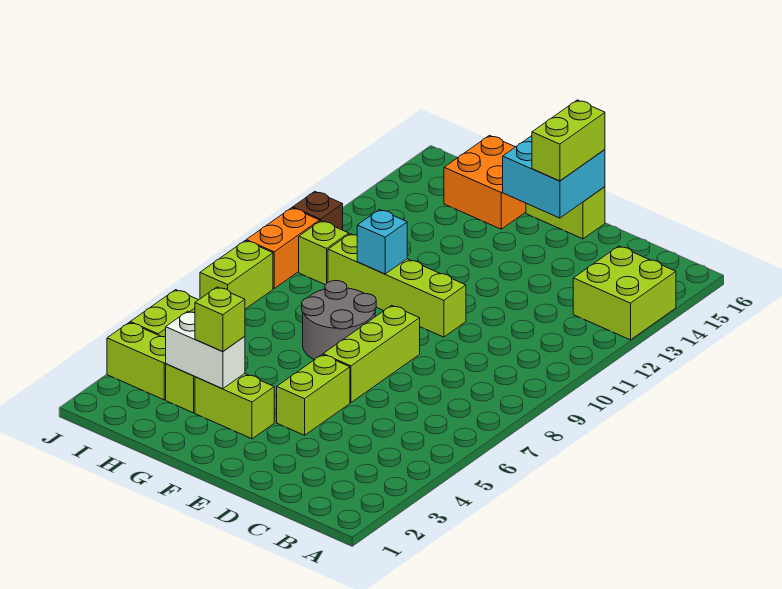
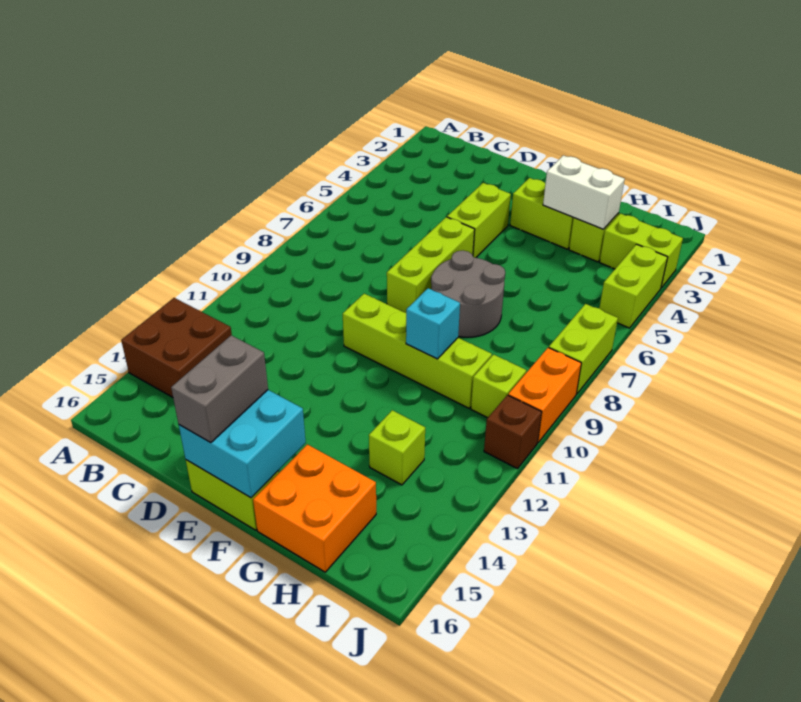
lime 2x2 brick [573,246,676,340] -> brown 2x2 brick [121,298,232,397]
lime 1x2 brick [532,100,605,181] -> grey 1x2 brick [171,335,268,443]
lime 1x1 brick [195,287,245,352] -> lime 1x1 brick moved to [369,410,425,485]

